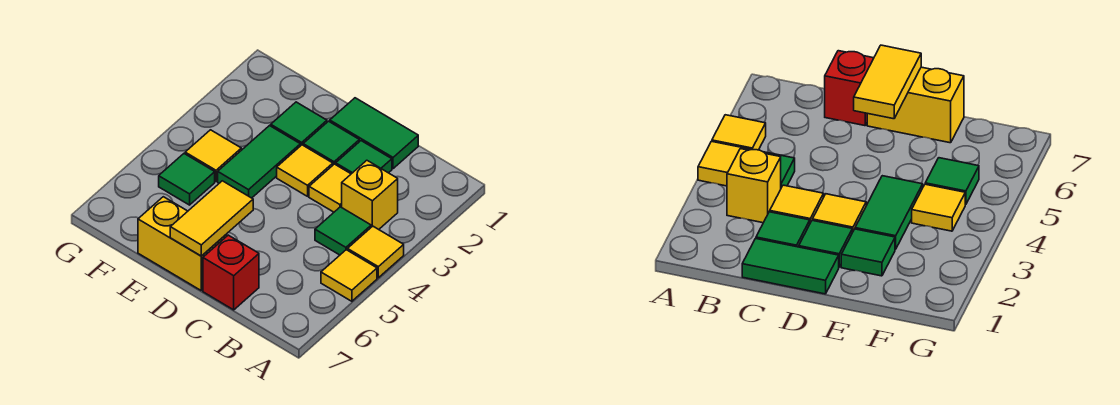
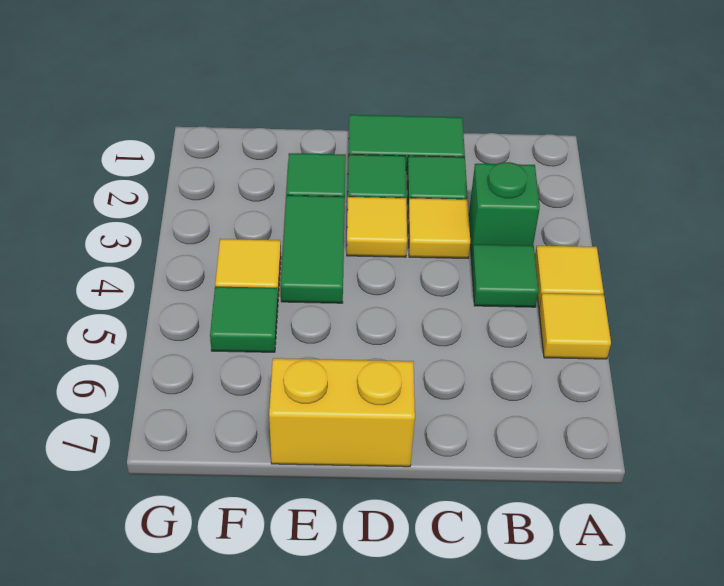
yellow 1x1 brick [342,160,398,229] -> green 1x1 brick [469,162,540,258]
red 1x1 brick [203,235,259,310] -> none
yellow 1x2 tile [170,181,253,256] -> none

